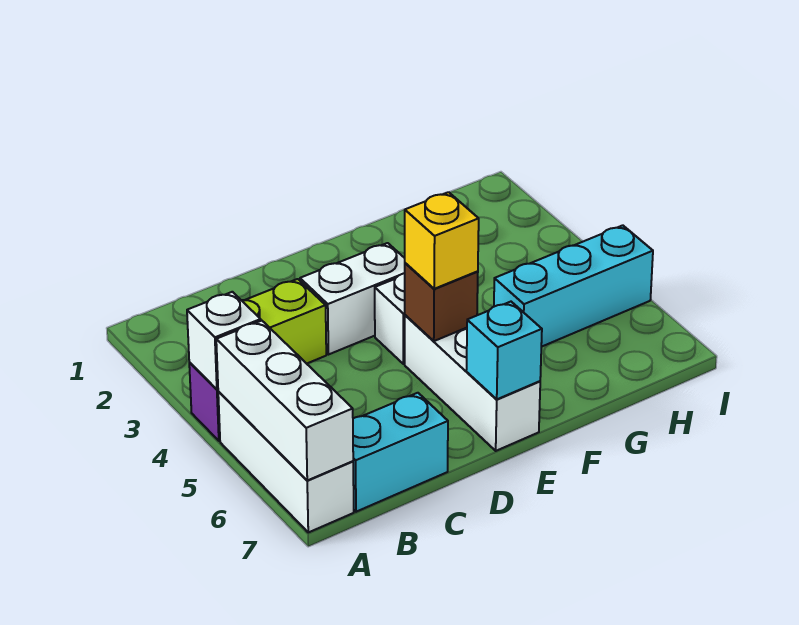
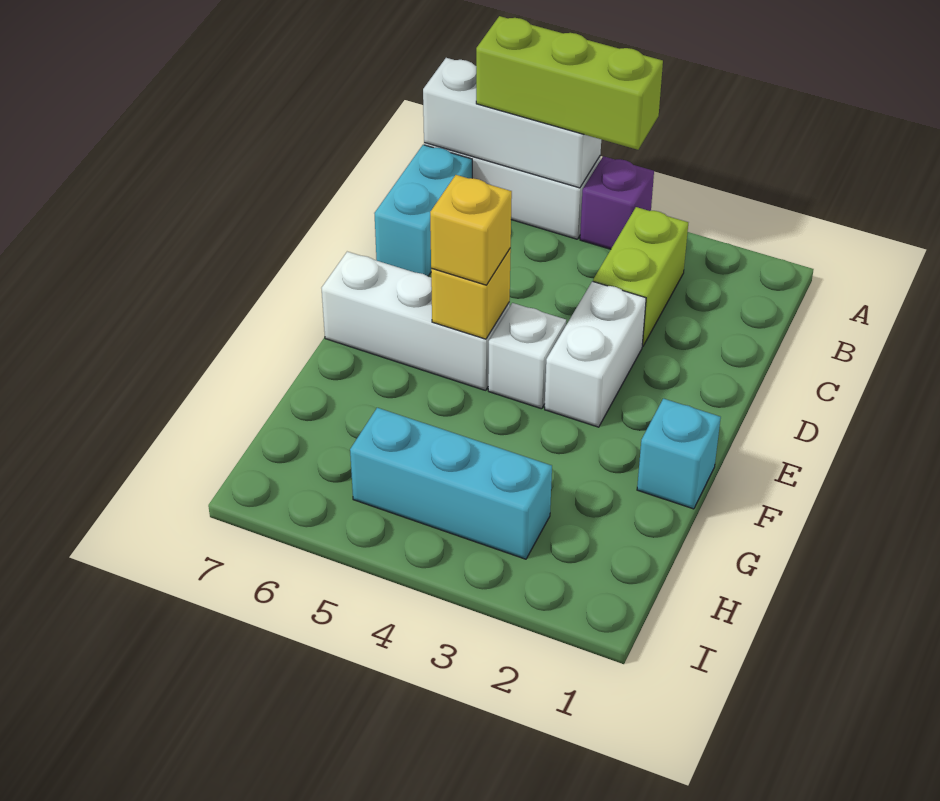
white 1x1 brick [187,292,261,389] -> none
none -> lime 1x3 brick [476,16,663,150]
brown 1x1 brick [405,263,478,341] -> yellow 1x1 brick [431,248,511,339]
cyan 1x1 brick [466,302,542,399] -> cyan 1x1 brick moved to [637,399,721,509]
cyan 1x3 brick [494,225,653,347] -> cyan 1x3 brick turned to [350,408,552,559]

